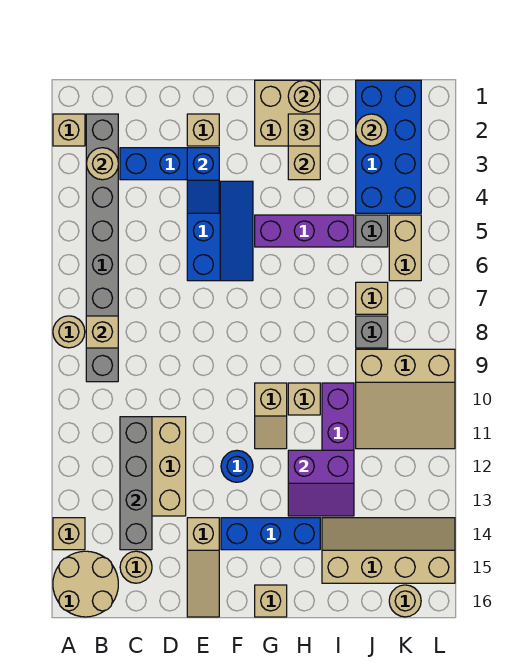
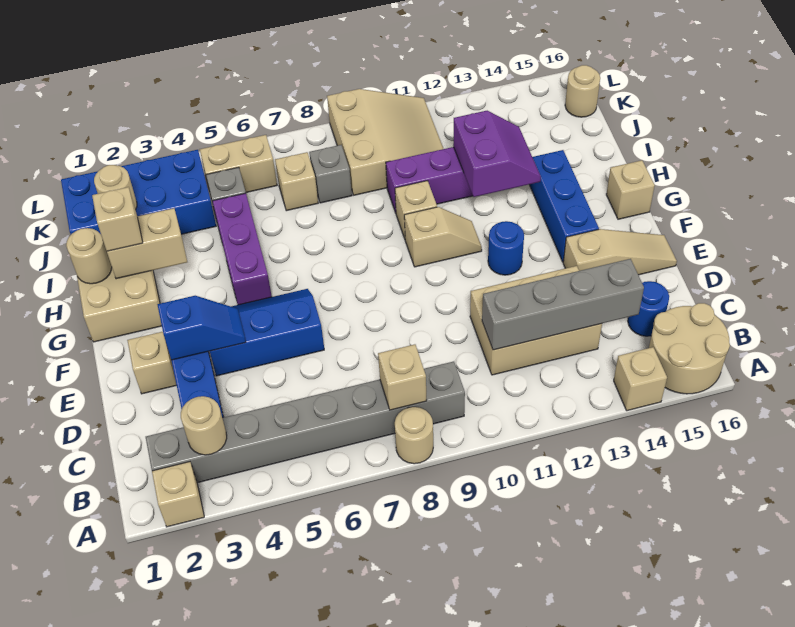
tan 1x1 round brick [120,551,152,583] -> blue 1x1 round brick [628,281,669,336]
tan 2x4 slope [322,518,455,583] -> none

